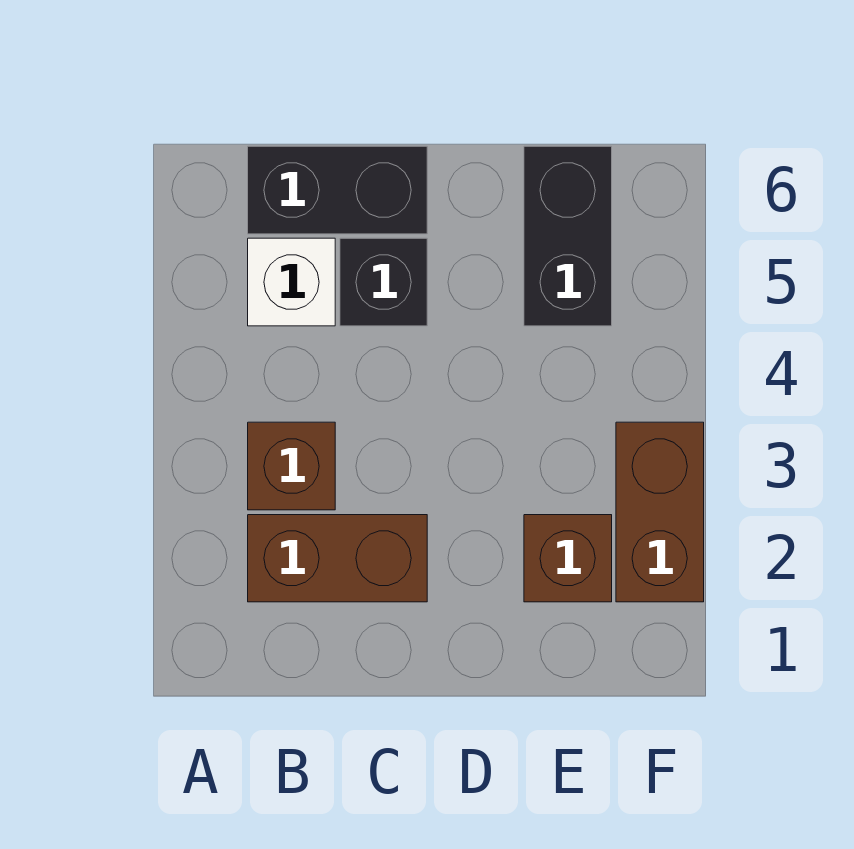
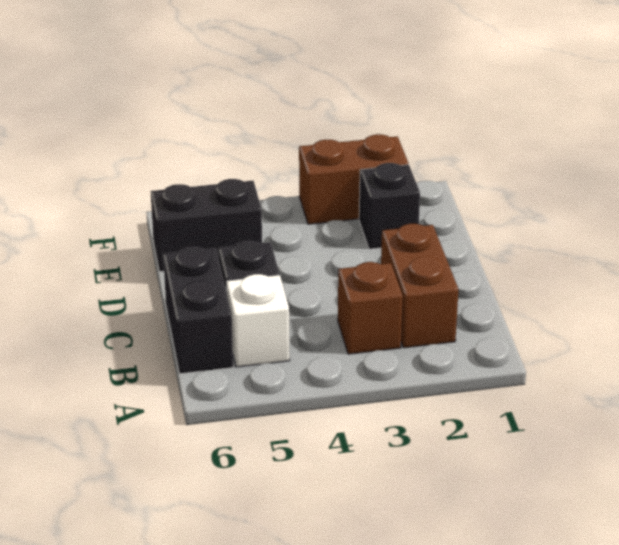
brown 1x1 brick [524,515,612,602] -> black 1x1 brick [359,163,420,249]

